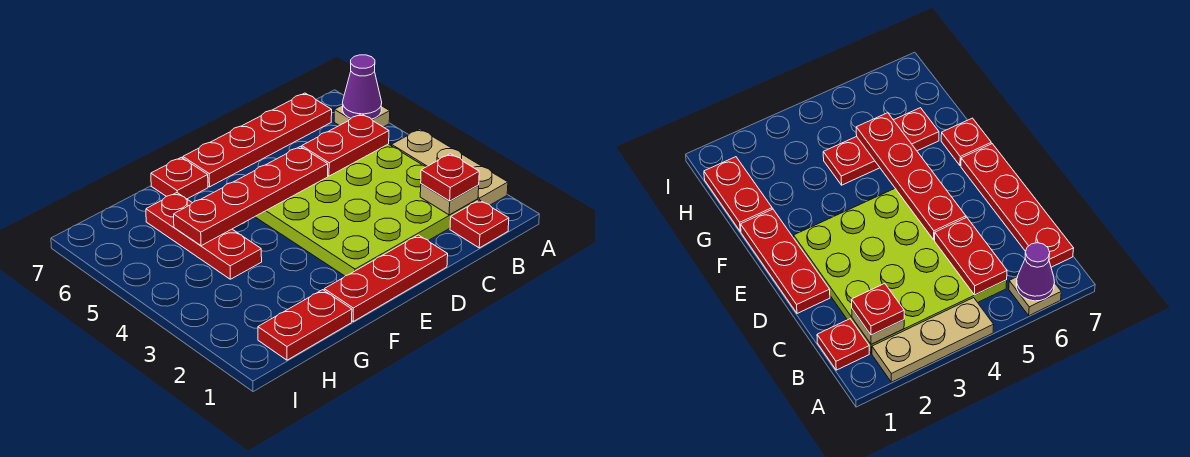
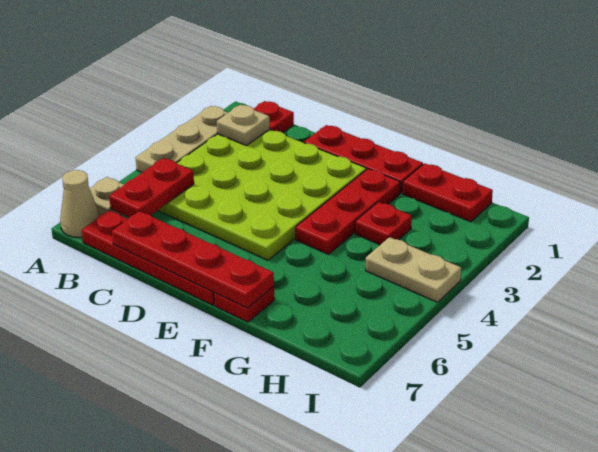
purple 1x1 cone [343,55,382,119] -> none
none -> tan 1x1 cone [60,170,100,237]
red 1x1 plate [421,154,479,201] -> red 1x1 plate moved to [355,202,412,245]
red 1x2 plate [302,114,389,176] -> red 1x2 plate turned to [109,158,194,217]
red 1x4 plate [174,147,328,246] -> red 1x4 plate moved to [112,211,274,308]
red 1x3 plate [146,193,262,279] -> red 1x3 plate moved to [296,169,400,254]
none -> tan 1x2 plate [366,237,461,302]

